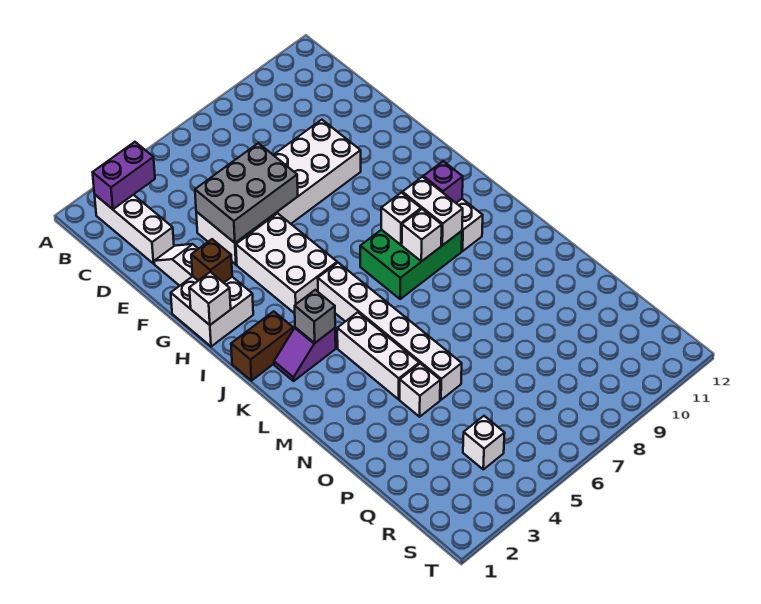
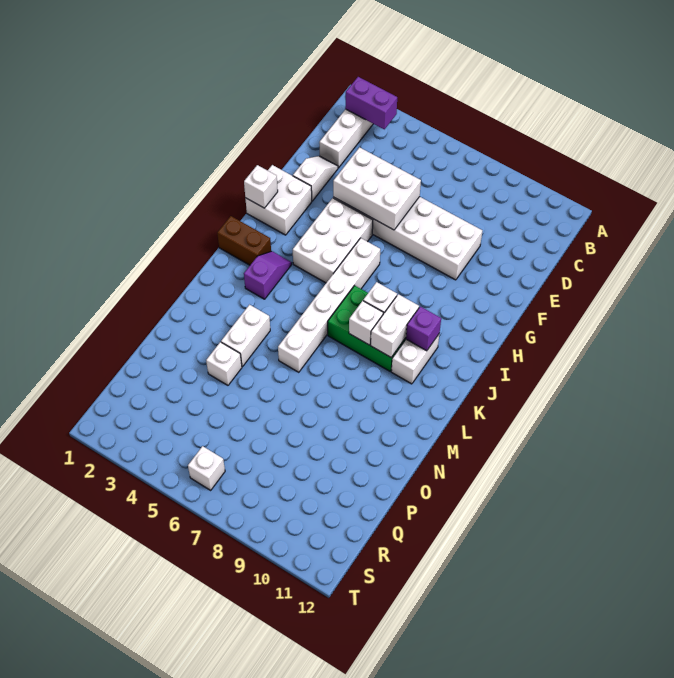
grey 2x3 brick [195,143,298,243] -> white 2x3 brick [333,147,421,230]
brown 1x1 brick [191,239,232,283] -> none
white 1x6 brick [318,263,462,400] -> white 1x6 brick moved to [278,238,380,372]
purple 1x2 slope [274,327,336,381] -> purple 1x2 slope turned to [244,251,292,299]
grey 1x1 brick [295,290,335,343] -> none
white 1x3 brick [337,312,419,399] -> white 1x2 brick [221,305,270,367]
white 1x1 brick [463,416,505,469] -> white 1x1 brick moved to [188,446,225,490]

